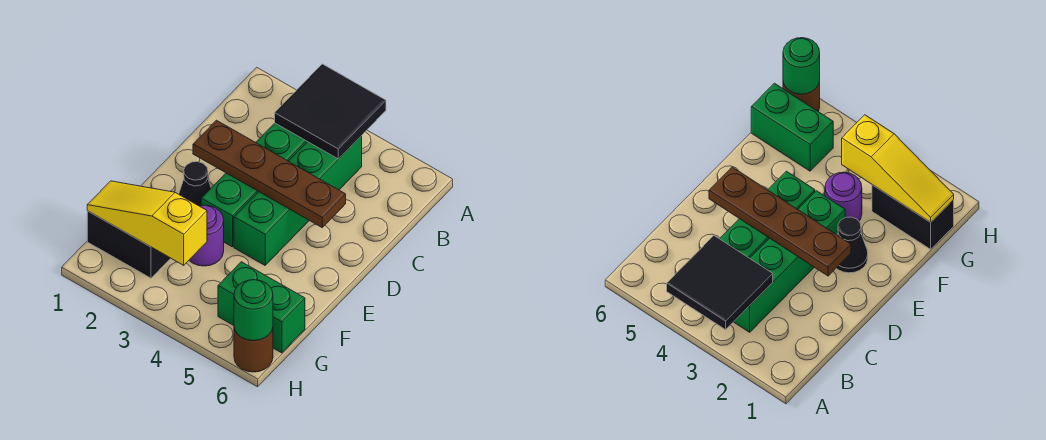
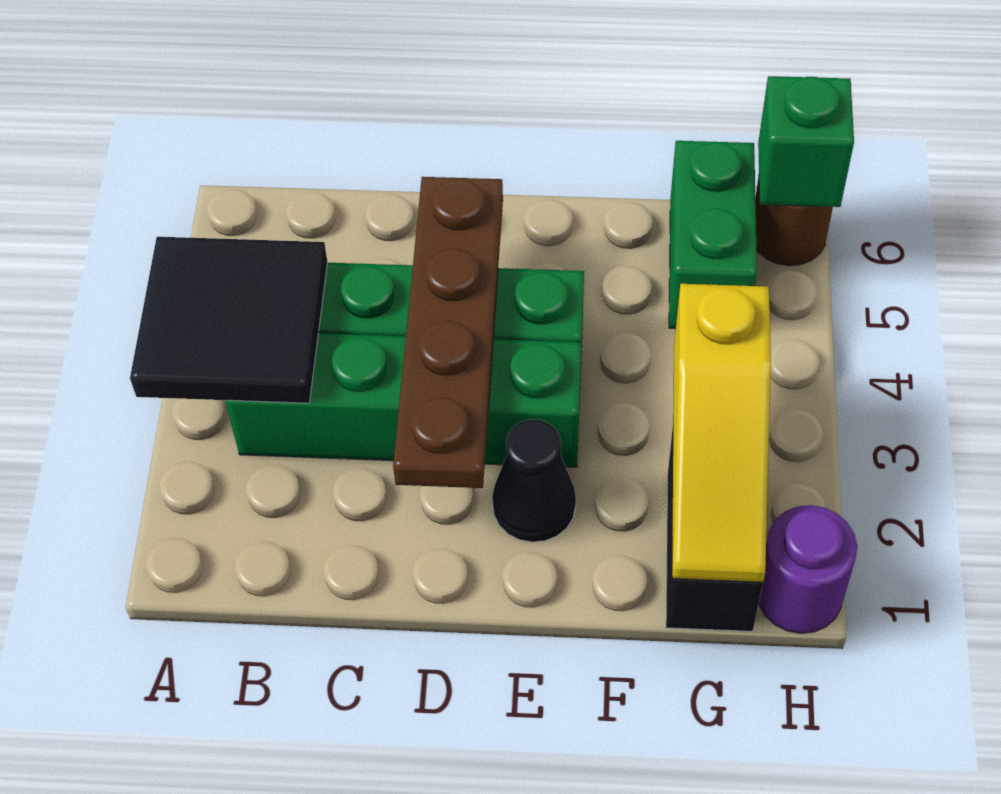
purple 1x1 round brick [189,205,224,266] -> purple 1x1 round brick moved to [759,505,857,633]
green 1x1 round brick [234,280,273,341] -> green 1x1 brick [758,76,854,207]

